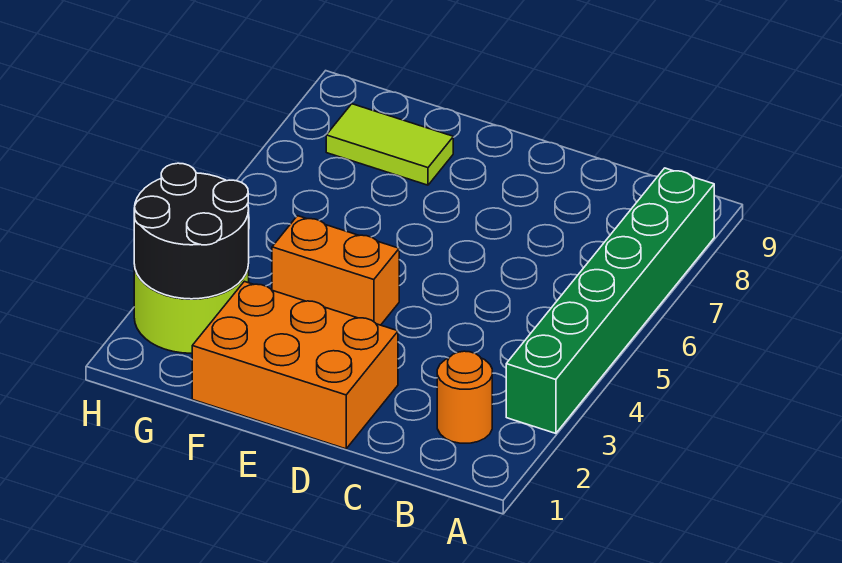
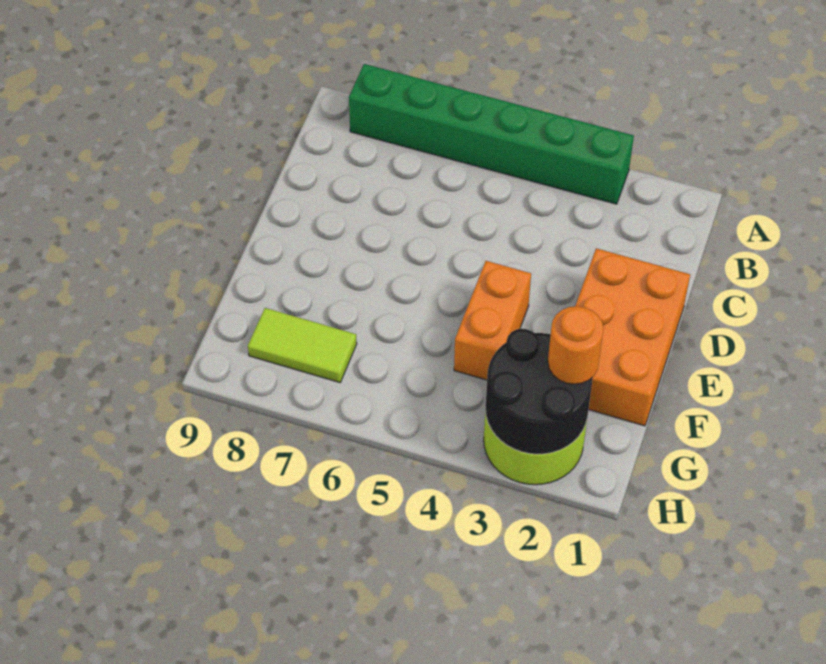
orange 1x1 round brick [437,351,492,443] -> orange 1x1 round brick moved to [548,306,604,384]
lime 1x2 tile [326,104,453,185] -> lime 1x2 tile turned to [248,308,357,383]

